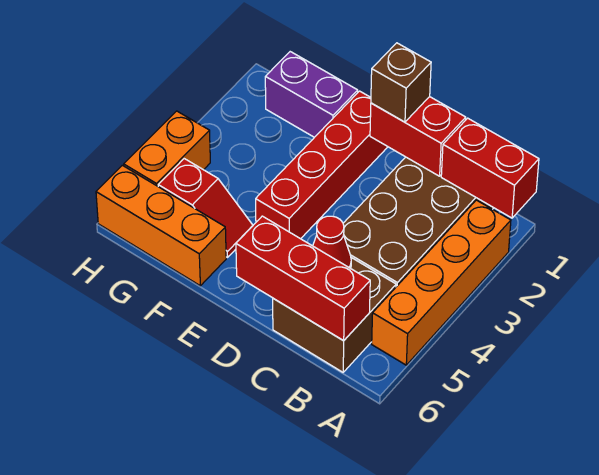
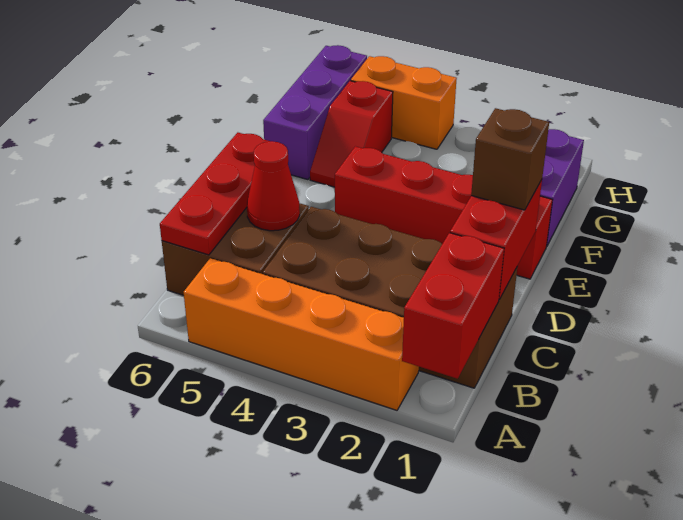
red 1x3 brick [236,216,370,341] -> red 1x3 plate [160,133,271,255]
orange 1x3 brick [96,165,226,286] -> purple 1x3 brick [263,45,367,180]

